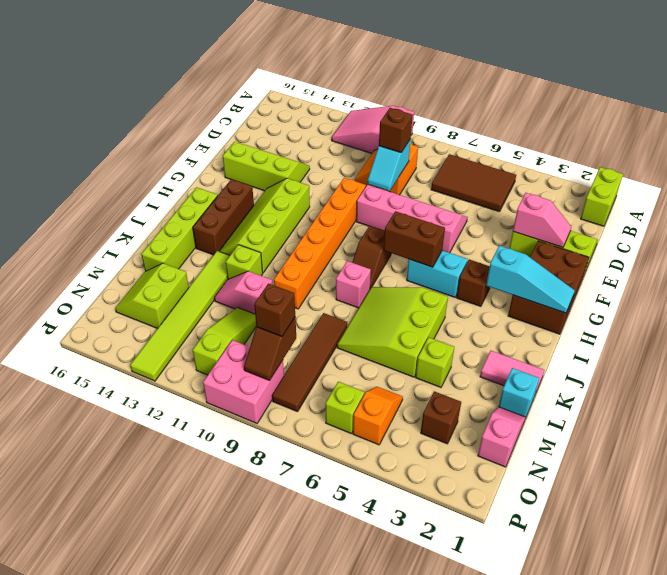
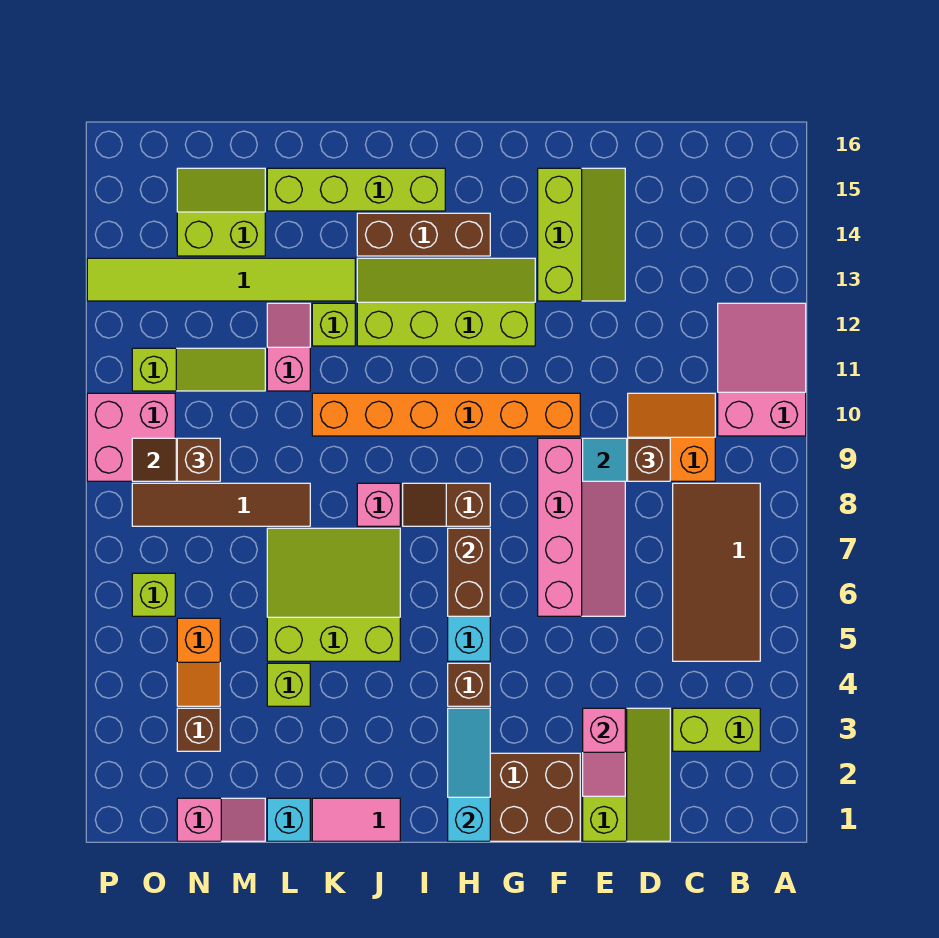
lime 1x2 brick [581,167,623,226] -> lime 1x2 brick moved to [673,708,760,751]
brown 2x3 tile [431,154,516,212] -> brown 2x4 tile [673,483,760,661]
cyan 1x3 slope [486,246,575,313] -> cyan 1x3 slope turned to [448,708,490,841]
pink 1x2 tile [480,351,544,394] -> pink 1x2 tile turned to [312,798,400,841]
orange 1x2 slope [353,387,403,445] -> orange 1x2 slope turned to [177,618,220,706]

